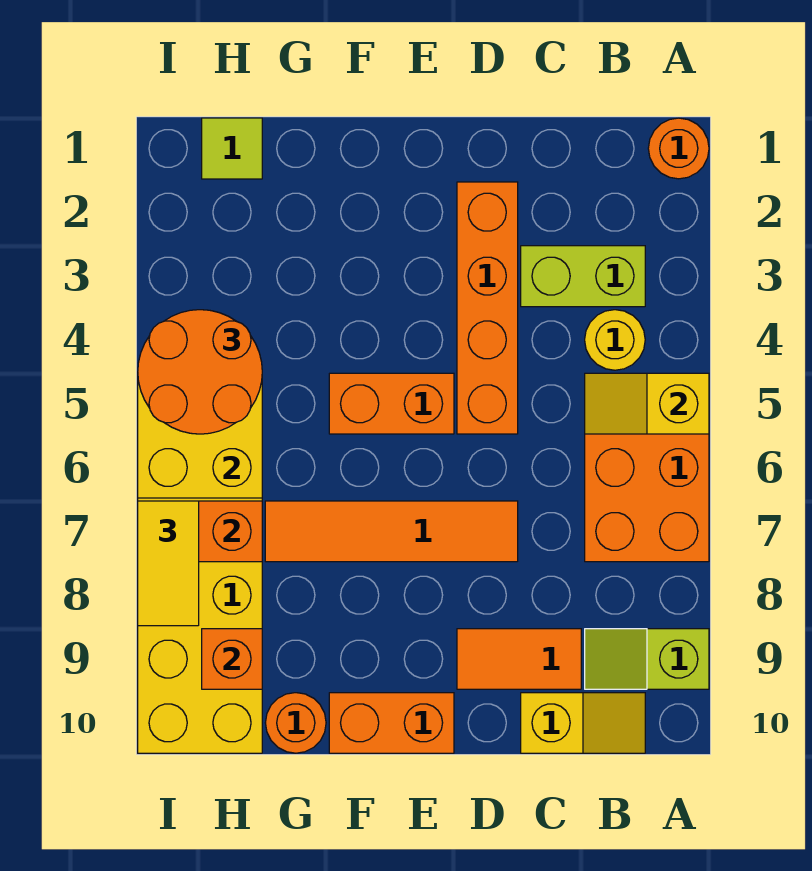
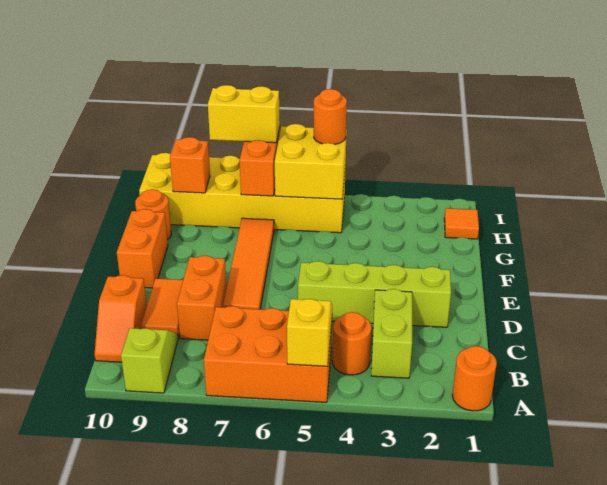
yellow 1x1 round brick [585,310,645,370] -> orange 1x1 round brick [332,312,372,375]
yellow 1x2 slope [521,693,645,753] -> orange 1x2 slope [95,275,147,362]
orange 1x4 brick [457,182,518,434] -> lime 1x4 brick [298,261,451,327]
orange 1x2 brick [329,373,454,434] -> orange 1x2 brick moved to [177,256,226,340]
lime 1x1 tile [202,118,262,179] -> orange 1x1 tile [444,208,479,239]
orange 2x2 round brick [138,310,262,434] -> orange 1x1 round brick [314,89,347,144]
yellow 1x2 tile [138,501,199,626] -> yellow 1x2 brick [208,85,280,143]

